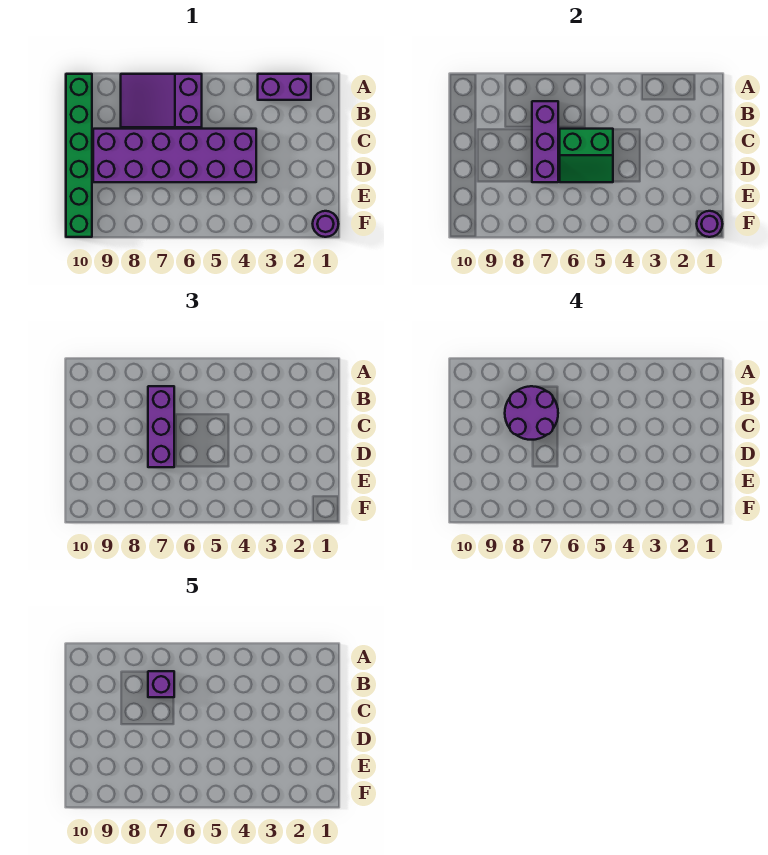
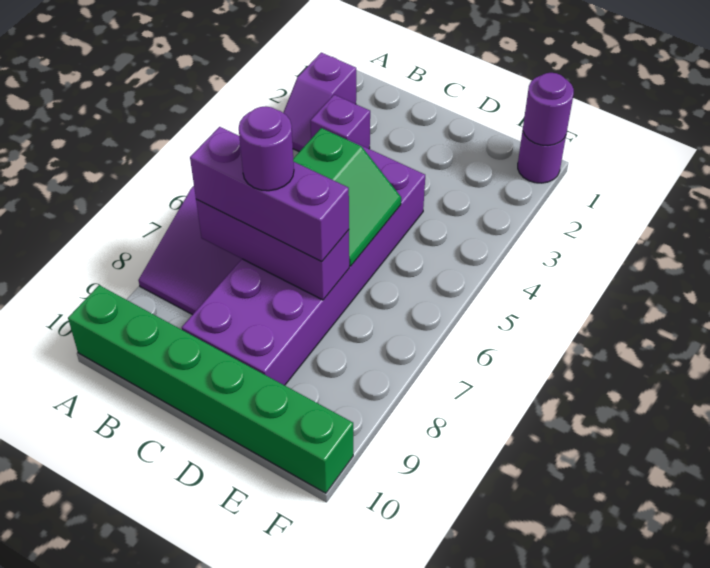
purple 1x2 brick [258,74,311,100] -> purple 1x2 slope [283,53,356,152]
purple 2x2 round brick [505,386,558,440] -> purple 1x1 round brick [239,106,294,191]
purple 1x1 brick [148,671,174,697] -> purple 1x1 brick moved to [310,95,370,149]

